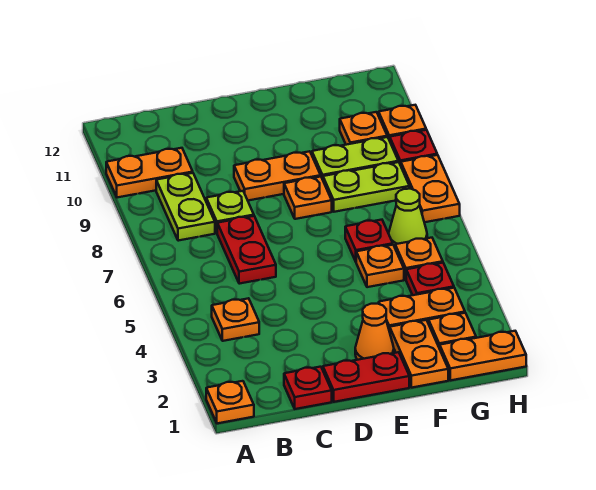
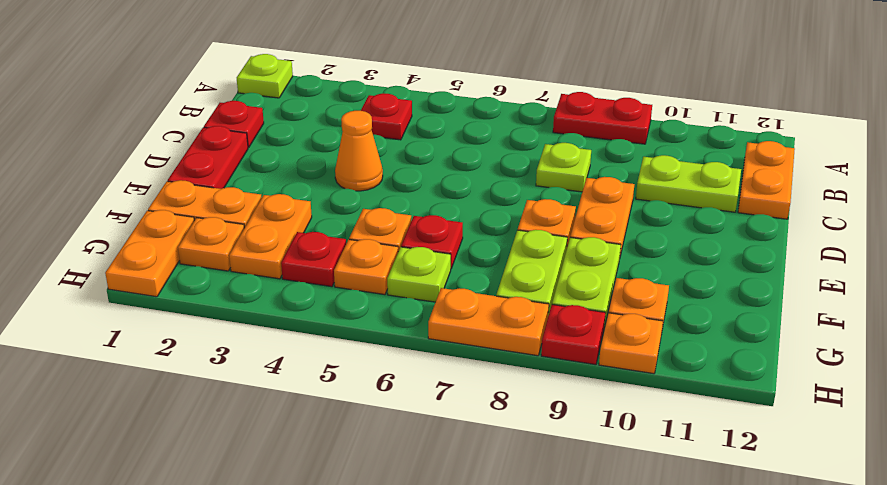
orange 1x1 plate [206,381,254,423] -> lime 1x1 plate [237,54,293,98]
orange 1x2 plate [106,148,193,197] -> orange 1x2 plate moved to [738,141,795,219]
orange 1x1 plate [212,298,259,341] -> red 1x1 plate [361,93,412,140]
lime 1x2 plate [156,173,215,241] -> lime 1x2 plate moved to [636,155,741,212]
red 1x2 plate [217,216,276,284] -> red 1x2 plate moved to [553,92,652,144]
orange 1x1 cone [355,304,394,360] -> orange 1x1 cone moved to [335,111,383,191]
lime 1x1 cone [389,189,427,247] -> lime 1x1 plate [387,247,451,302]

